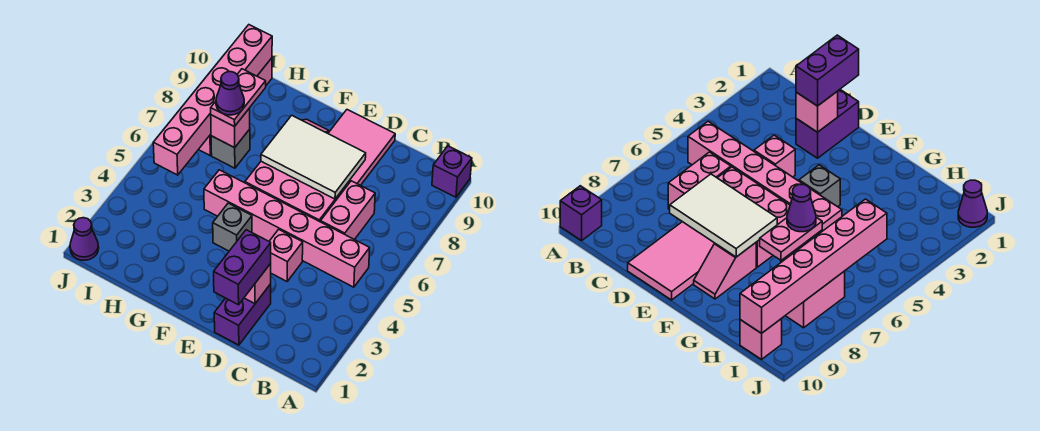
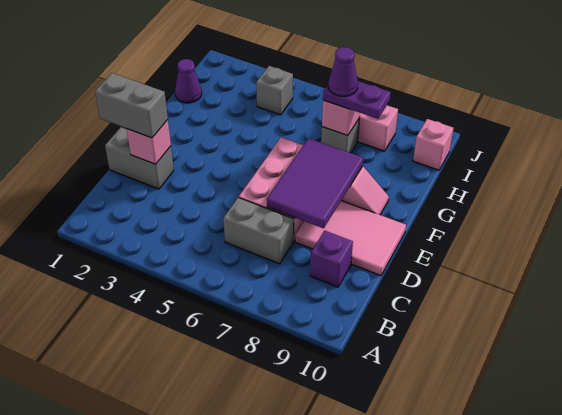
purple 1x1 brick [432,146,472,197] -> purple 1x1 brick moved to [310,231,353,287]
pink 1x6 brick [204,170,370,287] -> none
pink 1x2 brick [321,181,375,240] -> grey 1x2 brick [223,197,294,264]
purple 1x2 brick [214,284,271,345] -> grey 1x2 brick [105,127,174,189]
purple 1x2 brick [214,230,271,305] -> grey 1x2 brick [95,73,168,138]
pink 1x1 brick [269,229,303,281] -> none
white 2x3 tile [261,115,366,199] -> purple 2x3 tile [267,138,363,228]
grey 1x1 brick [213,203,252,251] -> grey 1x1 brick moved to [256,66,293,115]
pink 1x2 plate [211,69,266,127] -> purple 1x2 plate [323,81,391,119]
pink 1x6 brick [153,25,272,175] -> none
purple 1x1 cone [70,218,99,260] -> purple 1x1 cone moved to [175,59,202,103]

